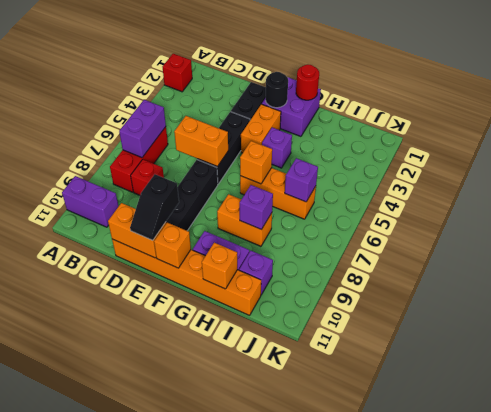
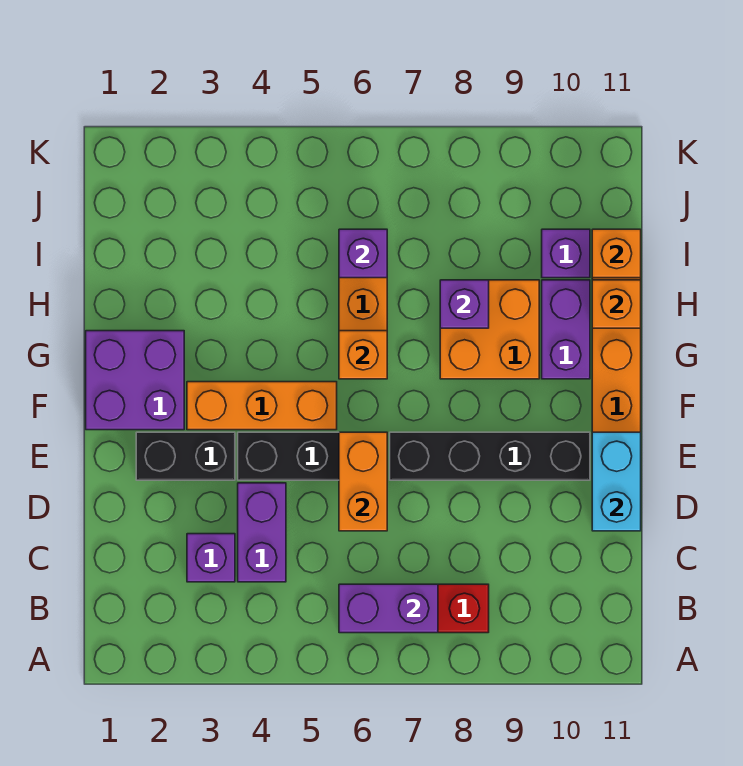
red 1x1 brick [163,54,192,92] -> none
purple 1x2 brick [62,176,119,227] -> purple 1x2 brick moved to [238,483,286,582]
red 1x1 brick [131,160,164,195] -> none
orange 1x2 brick [108,203,166,258] -> cyan 1x2 brick [592,432,641,531]
black 1x2 slope [130,174,179,240] -> none
black 1x1 round brick [266,72,288,108] -> none
orange 1x2 brick [241,104,281,153] -> orange 1x3 brick [187,382,337,430]
orange 1x1 brick [154,223,191,268] -> orange 1x1 brick moved to [592,229,641,278]
red 1x1 round brick [296,65,319,100] -> none
purple 1x1 brick [262,128,292,168] -> purple 1x1 brick moved to [187,534,235,582]
orange 1x2 brick [217,194,272,246] -> orange 2x2 brick [440,280,539,379]

